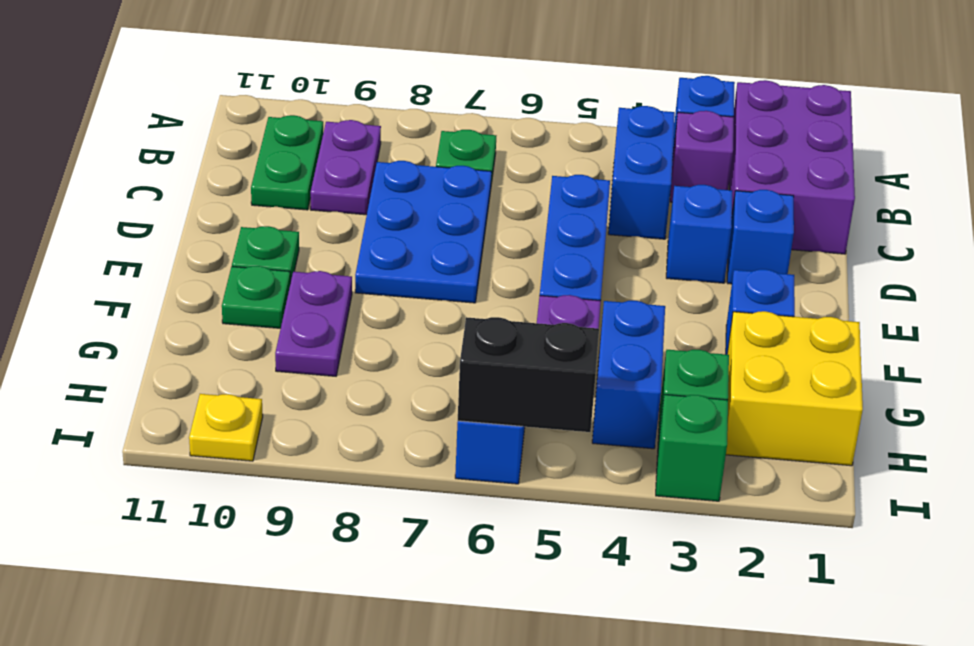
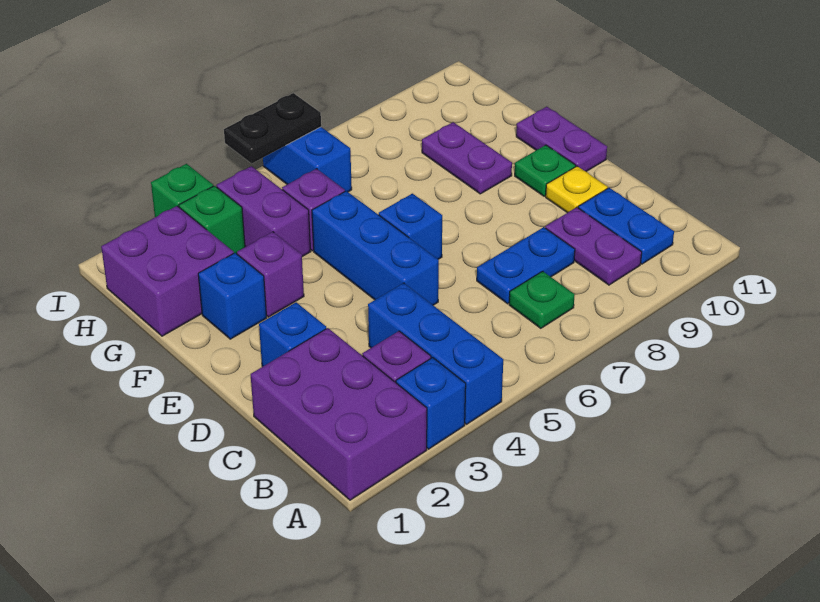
blue 1x2 brick [608,106,675,239] -> blue 1x3 brick [368,283,503,424]
green 1x2 plate [251,115,323,210] -> blue 1x2 plate [578,188,674,264]
blue 2x3 plate [355,161,492,303] -> blue 1x2 plate [477,227,575,304]
blue 1x1 brick [666,185,732,283] -> blue 1x1 brick moved to [379,194,442,259]
none -> purple 1x2 plate [516,107,607,172]
none -> purple 1x1 brick [237,232,304,317]
green 1x1 plate [222,266,290,328] -> none
yellow 2x2 brick [726,311,863,466] -> purple 2x2 brick [101,206,234,336]
blue 1x2 brick [592,301,665,449] -> purple 1x2 brick [216,166,311,257]
black 1x2 brick [458,317,599,432] -> black 1x2 plate [224,93,321,163]
yellow 1x1 plate [189,394,263,461] -> yellow 1x1 plate moved to [546,166,608,213]

